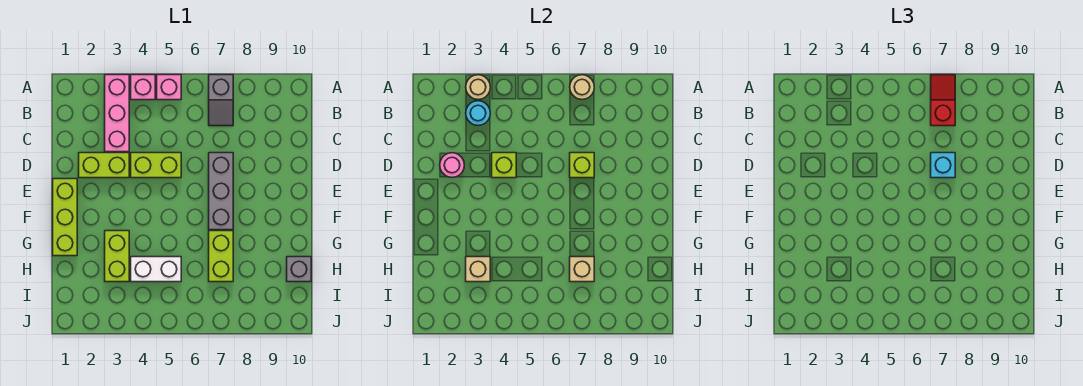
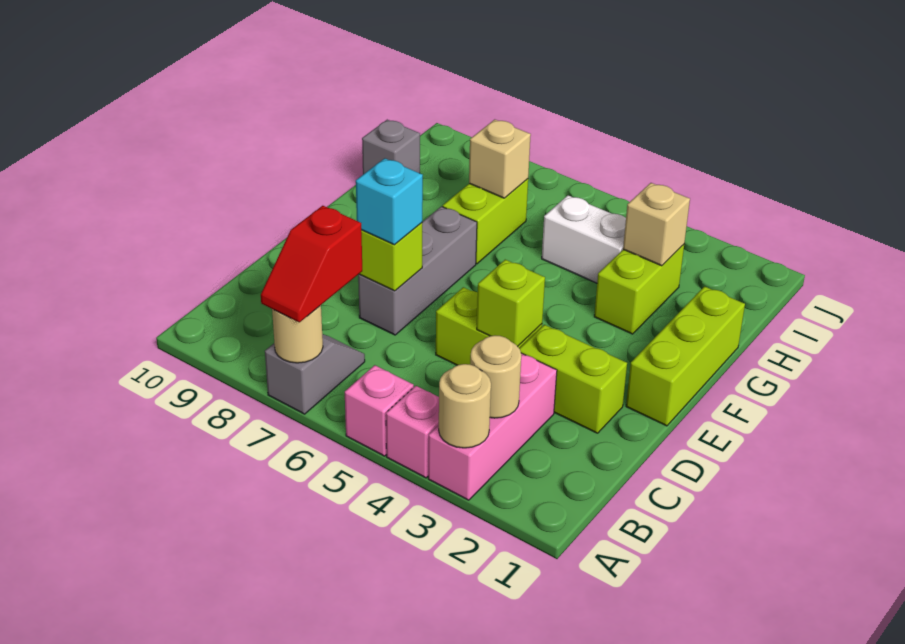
cyan 1x1 round brick [466,101,490,125] -> tan 1x1 round brick [470,335,521,418]
pink 1x1 round brick [440,153,464,177] -> none

